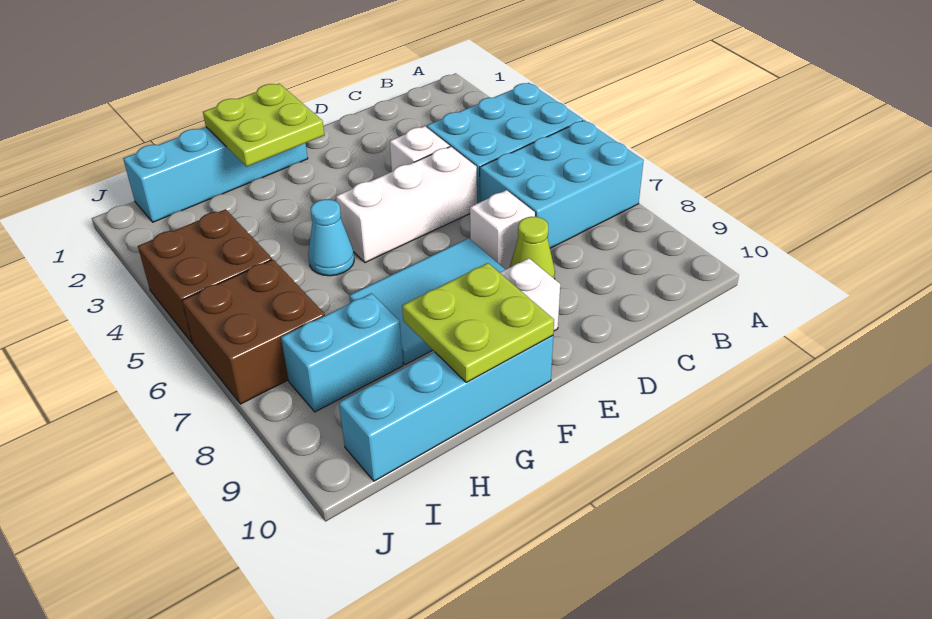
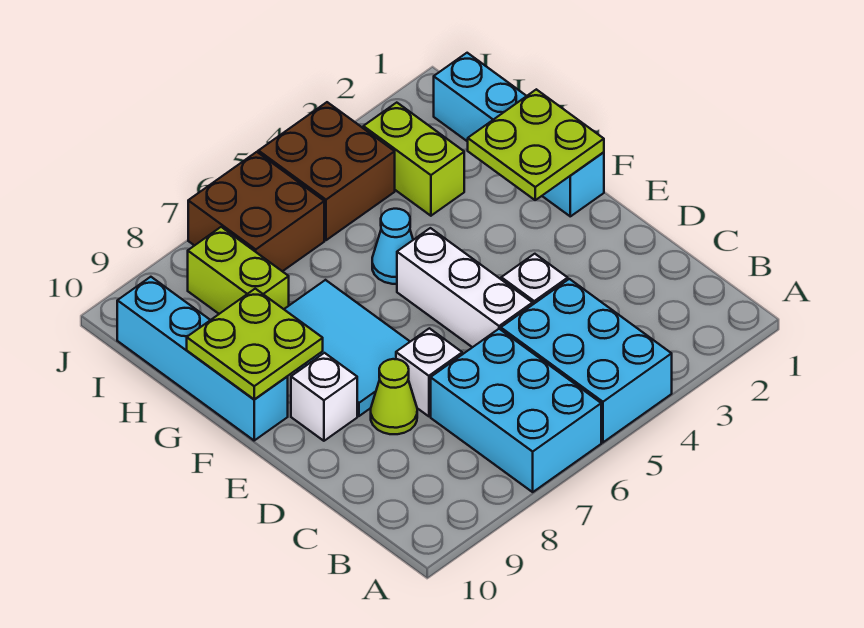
none -> lime 1x2 brick [363,103,464,216]
cyan 1x2 brick [281,293,403,412] -> lime 1x2 brick [188,227,289,314]

